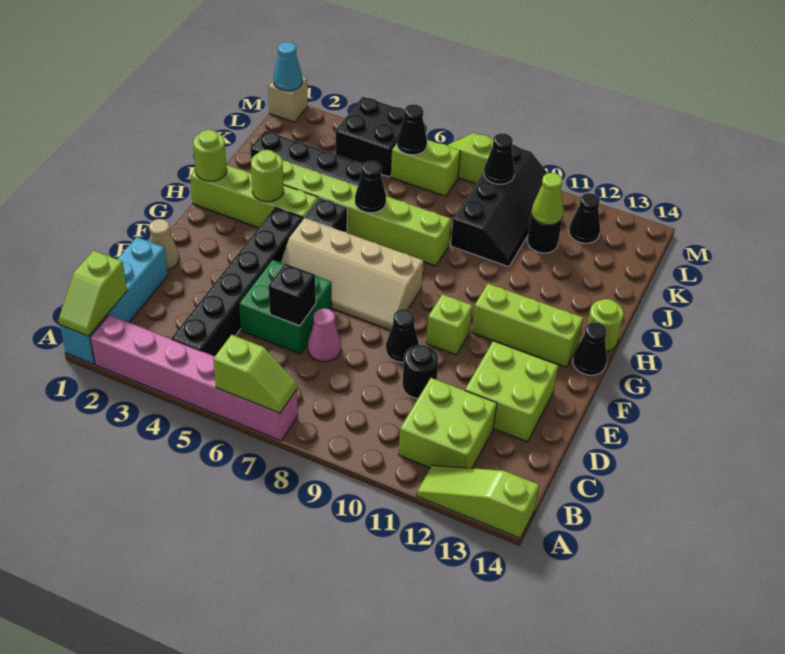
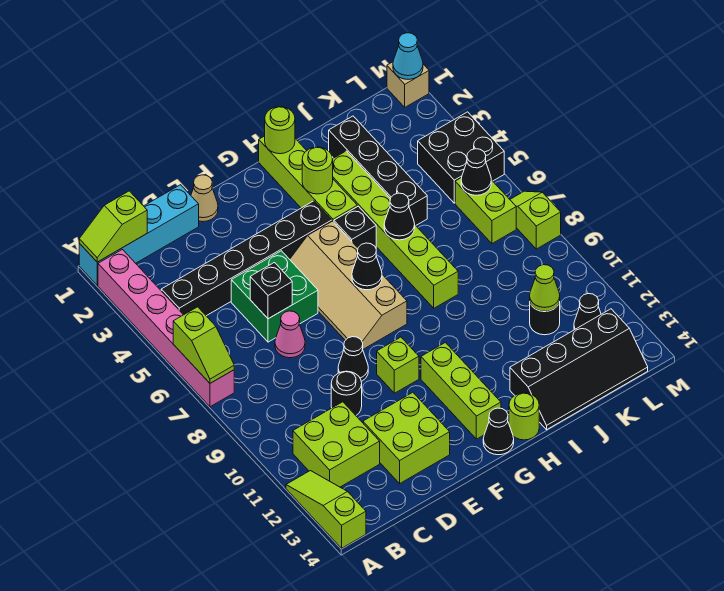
black 2x4 slope [451,145,548,267] -> black 2x4 slope moved to [510,309,648,430]
black 1x1 cone [484,133,515,184] -> black 1x1 cone moved to [352,243,382,290]

